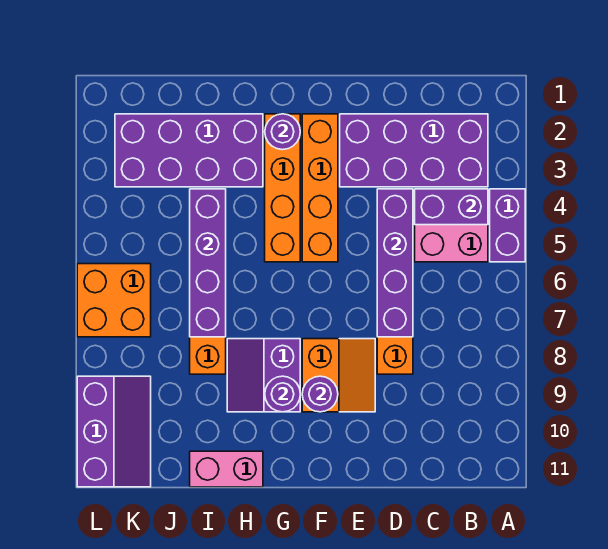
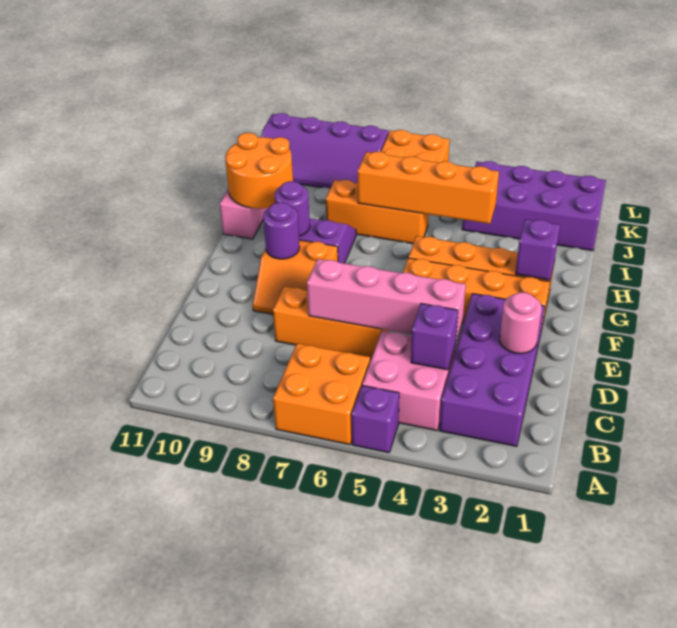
purple 1x2 brick [490,189,525,262] -> purple 1x1 brick [352,386,399,453]
none -> orange 2x2 brick [273,343,370,445]
purple 1x2 brick [415,189,488,225] -> purple 1x1 brick [411,304,458,370]
none -> pink 1x1 round brick [500,292,542,354]
purple 1x4 brick [377,189,413,337] -> pink 1x4 brick [307,259,466,341]
purple 1x1 round brick [265,114,300,150] -> purple 1x1 brick [515,219,560,280]
purple 2x4 brick [115,114,263,187] -> purple 2x4 brick turned to [462,161,606,251]
none -> orange 2x2 round brick [225,133,293,209]
purple 1x4 brick [190,189,226,337] -> orange 1x4 brick [358,152,499,224]
purple 2x3 slope [77,376,151,487] -> purple 2x4 slope [261,113,389,189]

